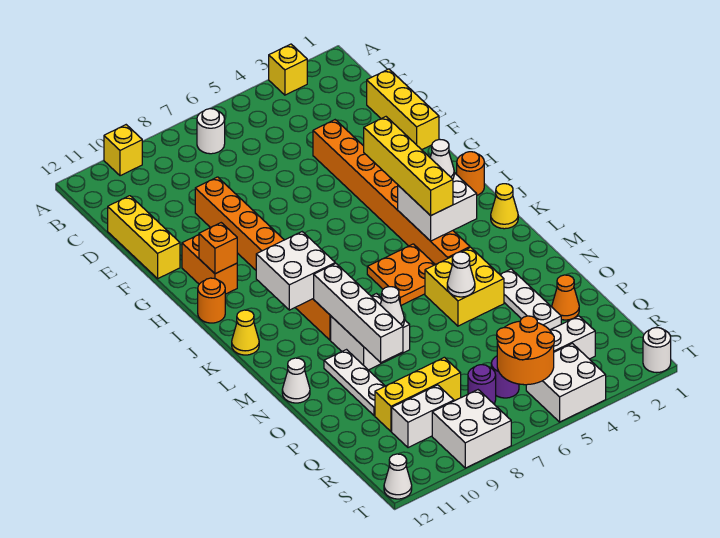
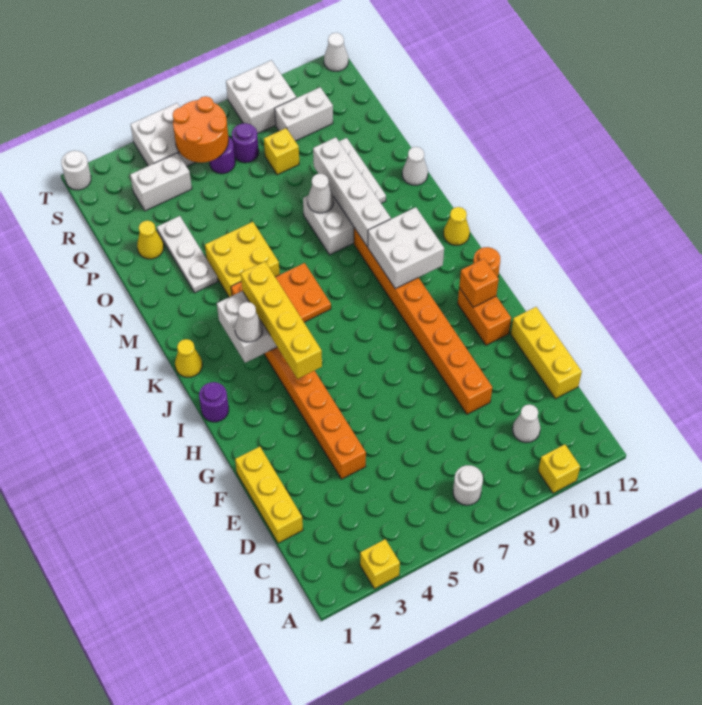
orange 1x1 round brick [457,152,484,195] -> purple 1x1 round brick [199,382,229,422]
white 1x1 cone [447,252,475,297] -> white 1x1 cone moved to [513,404,540,443]
orange 1x1 cone [552,275,579,320] -> yellow 1x1 cone [137,221,164,259]
yellow 1x3 brick [375,357,461,432] -> yellow 1x1 brick [264,128,299,175]

